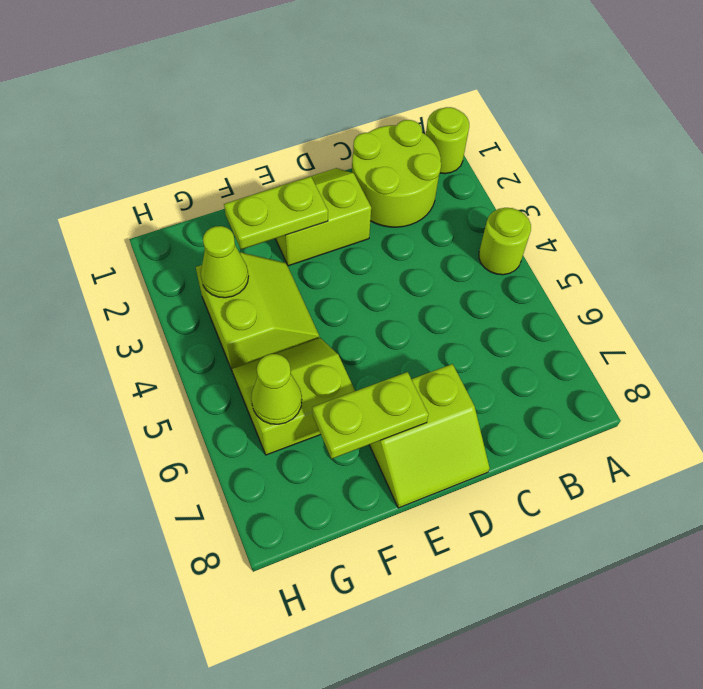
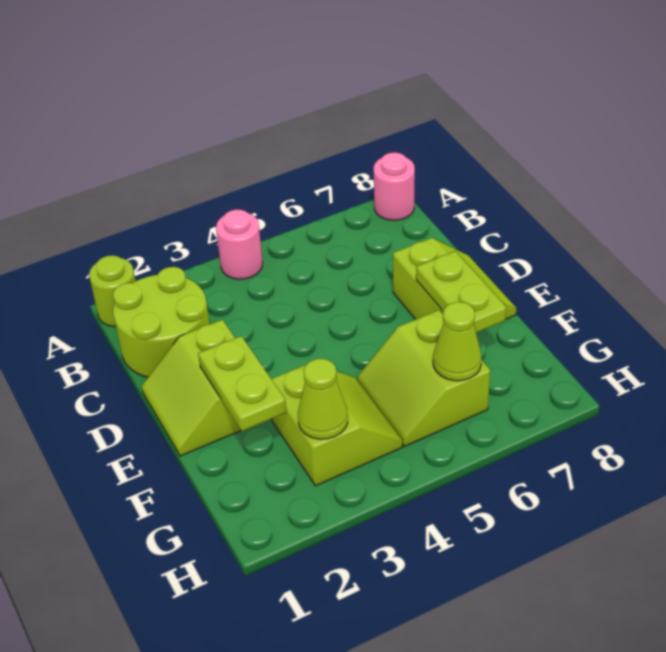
lime 1x1 round brick [479,208,531,275] -> pink 1x1 round brick [216,210,263,279]
none -> pink 1x1 round brick [374,153,415,220]
lime 2x2 slope [196,252,319,370] -> lime 2x2 slope turned to [271,365,402,486]

